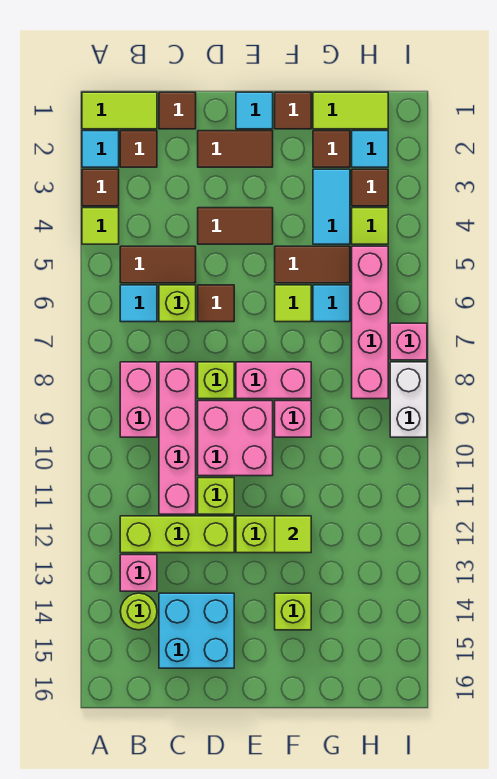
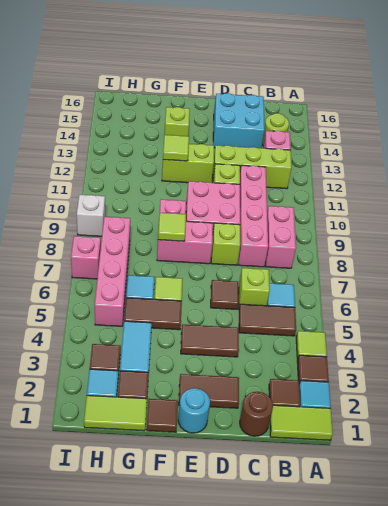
brown 1x1 tile [159,92,196,129] -> brown 1x1 round brick [240,392,273,436]
cyan 1x1 tile [236,92,273,129] -> cyan 1x1 round brick [178,388,210,433]
lime 1x1 tile [352,208,388,244] -> lime 1x1 tile moved to [158,213,186,241]
white 1x2 brick [390,362,427,437] -> white 1x1 brick [77,195,105,236]

